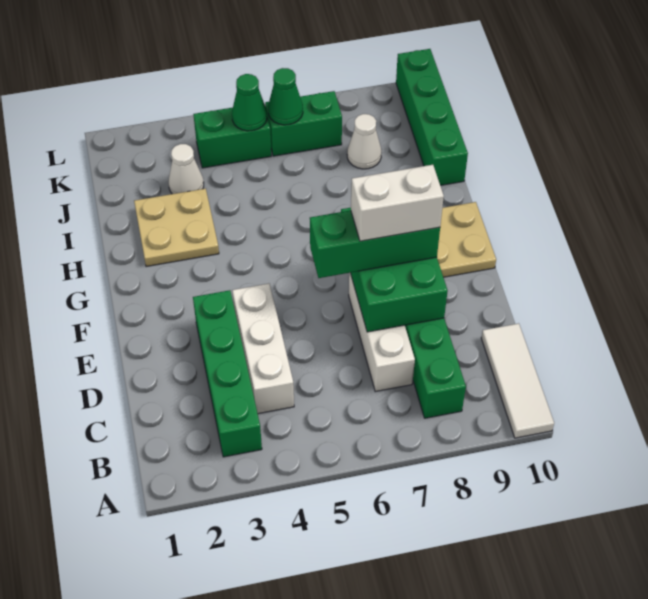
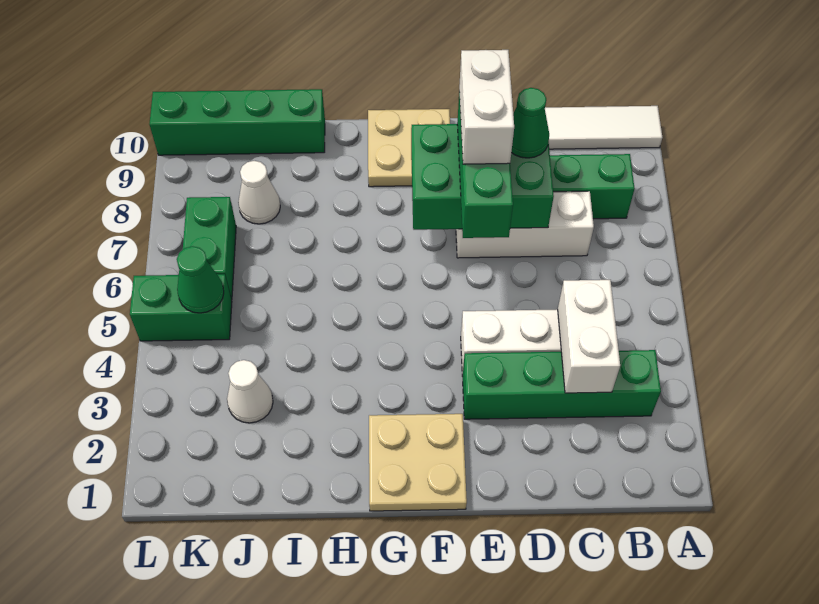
none -> white 1x2 brick [558,280,620,393]
tan 2x2 plate [134,188,219,267] -> tan 2x2 plate moved to [369,414,467,511]
green 1x2 brick [193,108,271,168] -> green 1x2 brick turned to [130,274,232,341]
green 1x1 cone [268,68,303,125] -> green 1x1 cone moved to [511,88,549,158]

